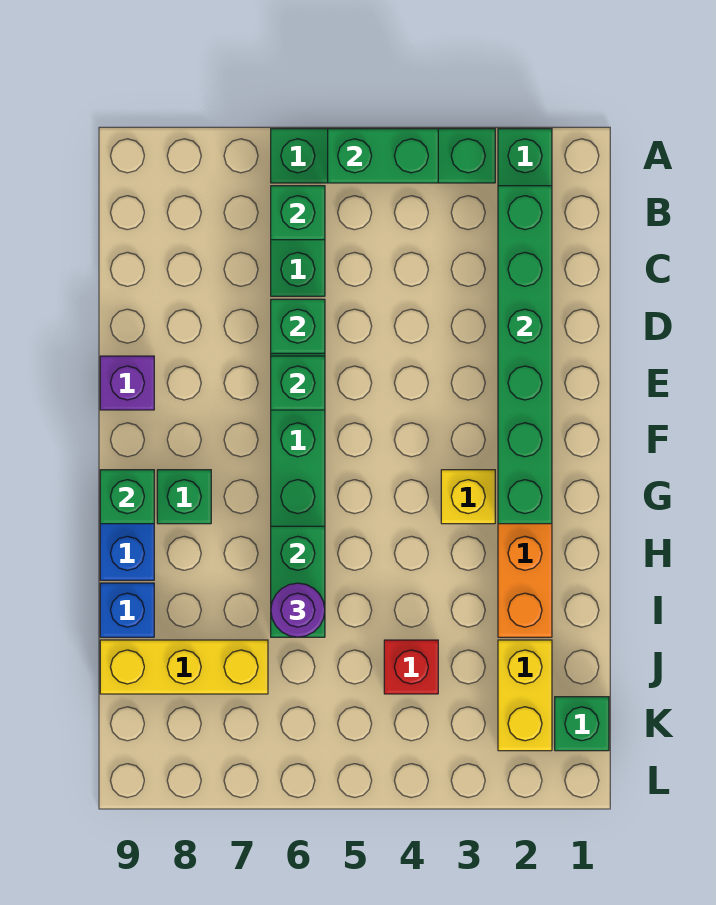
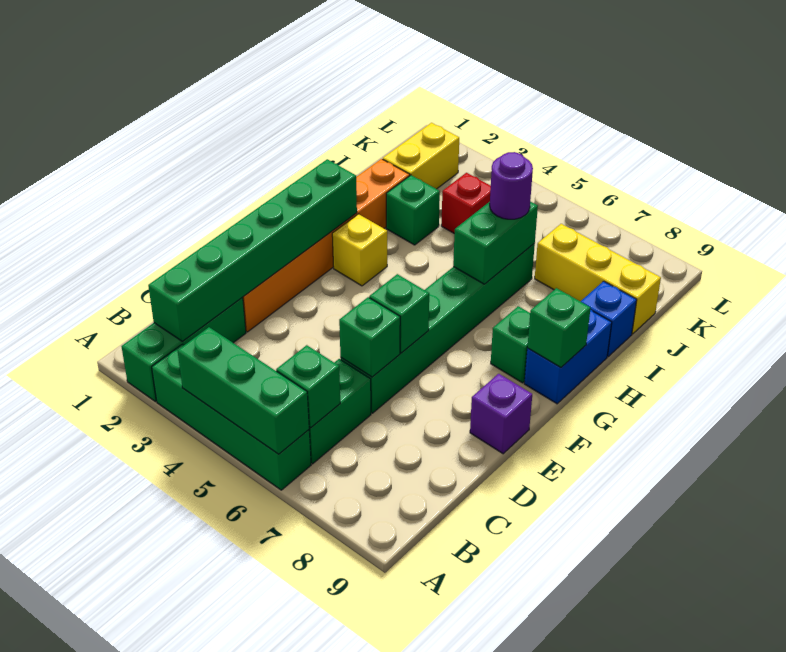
green 1x2 brick [328,129,438,183] -> green 1x3 brick [178,327,309,454]
green 1x1 brick [555,697,609,751] -> green 1x1 brick moved to [386,175,440,245]

